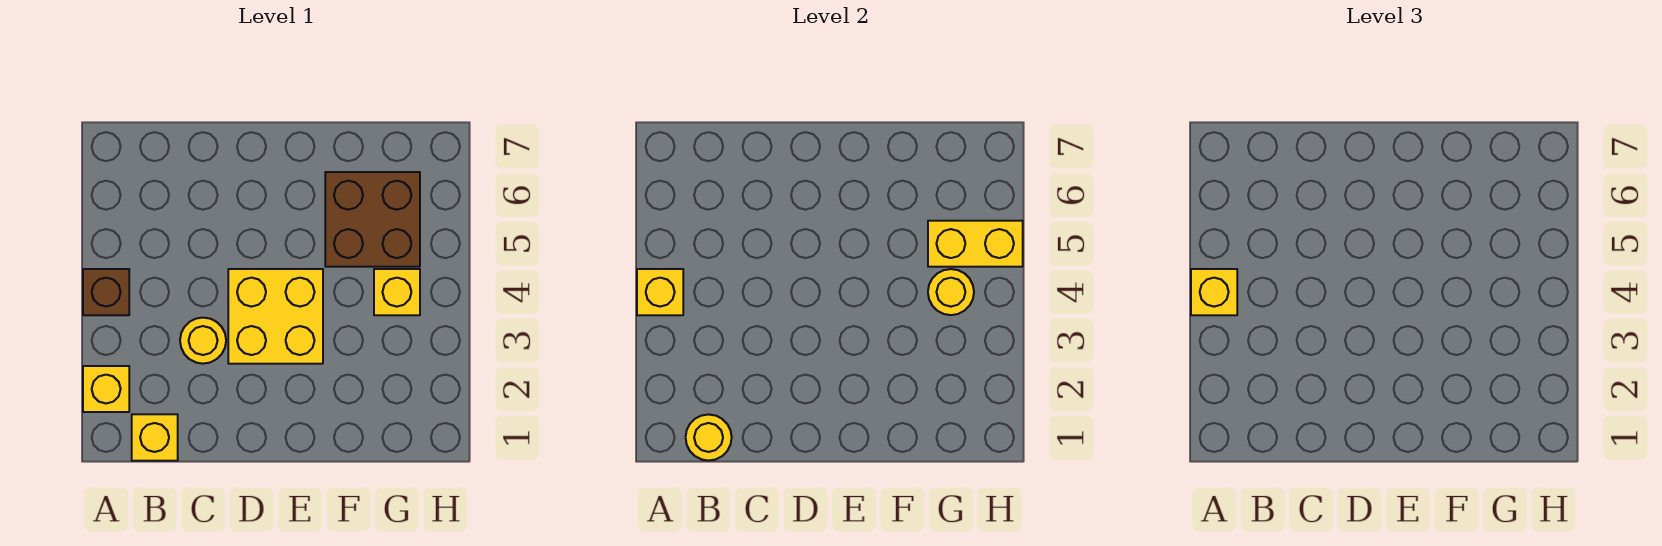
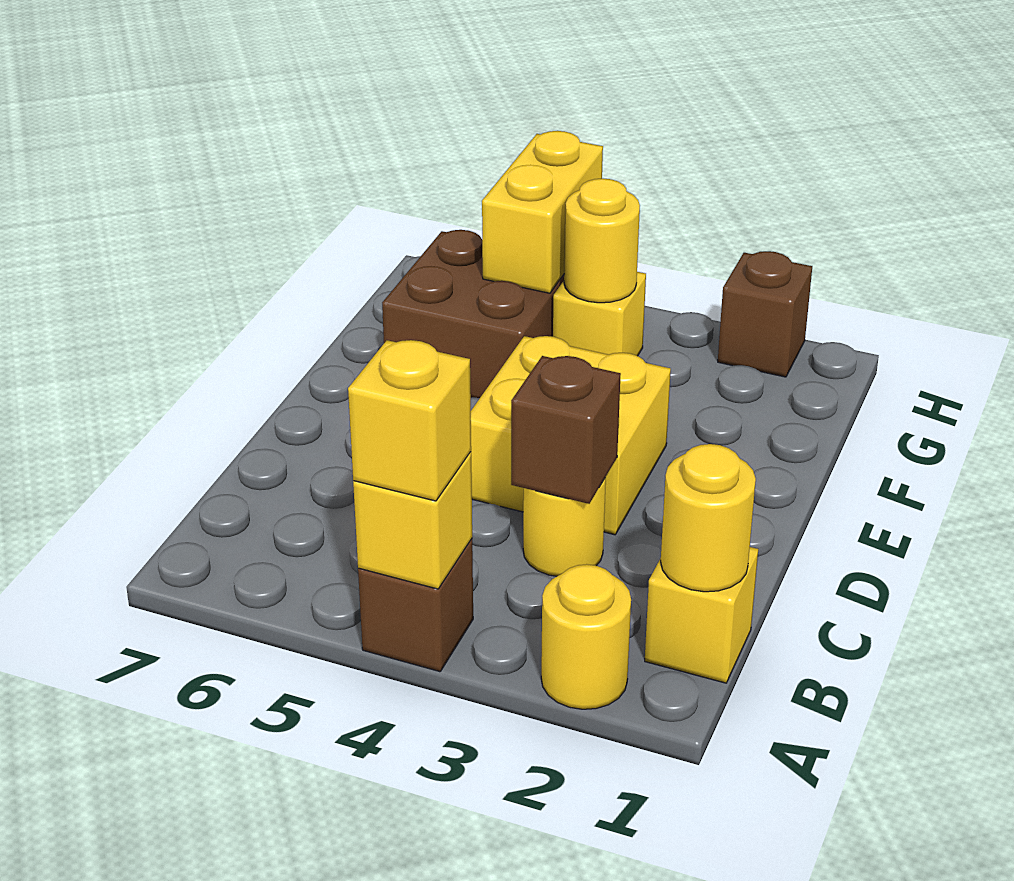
yellow 1x1 brick [83,366,129,412] -> yellow 1x1 round brick [541,564,631,709]
none -> brown 1x1 brick [511,356,621,504]
none -> brown 1x1 brick [718,251,812,377]

